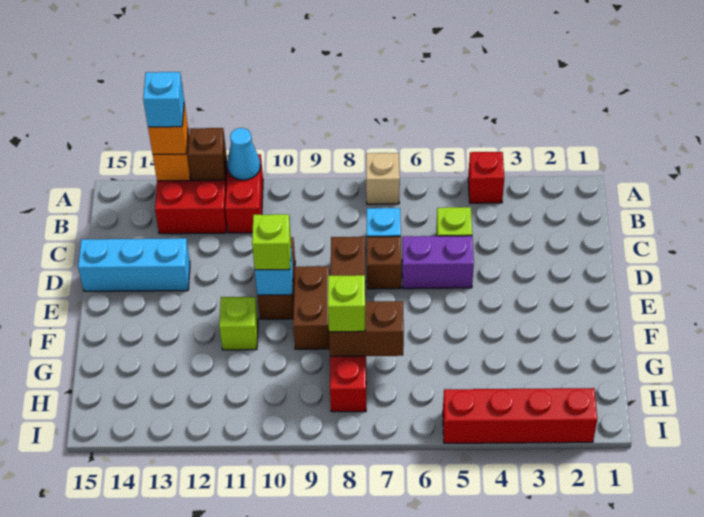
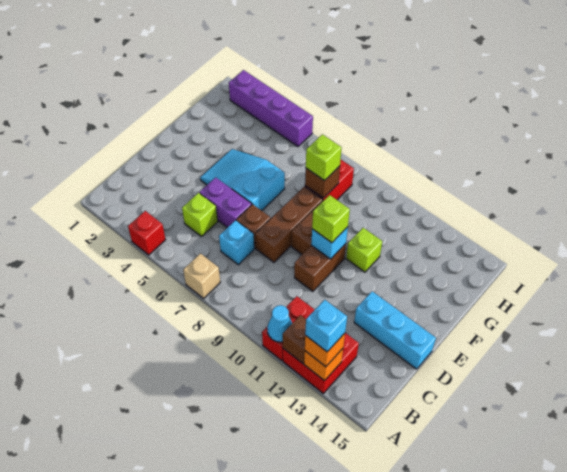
none -> cyan 2x3 slope [200,149,285,211]
brown 1x2 brick [329,301,404,356] -> brown 1x1 brick [305,166,340,198]
red 1x4 brick [443,388,597,443] -> purple 1x4 brick [229,70,313,147]

